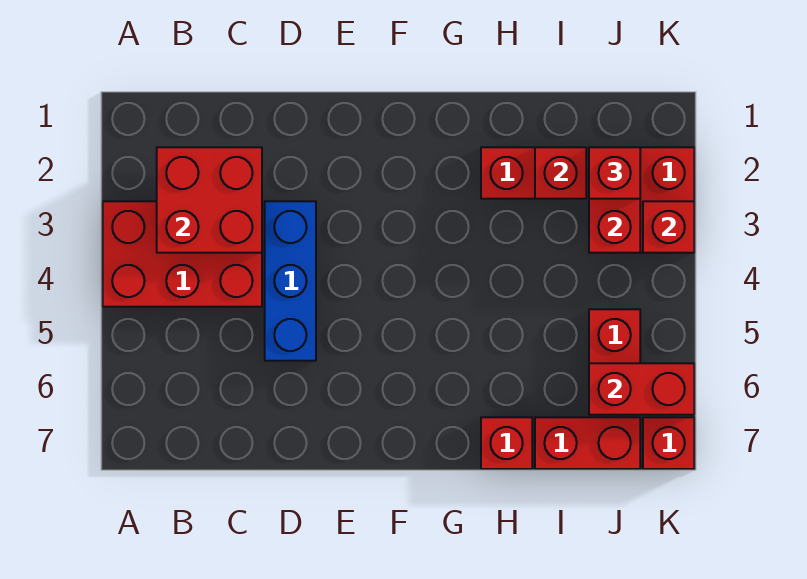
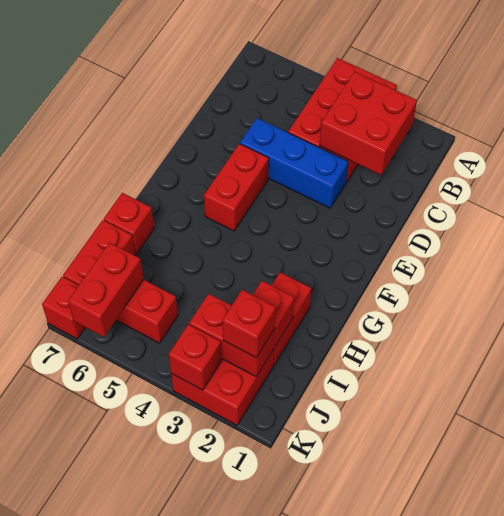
none -> red 1x2 brick [204,144,269,231]

